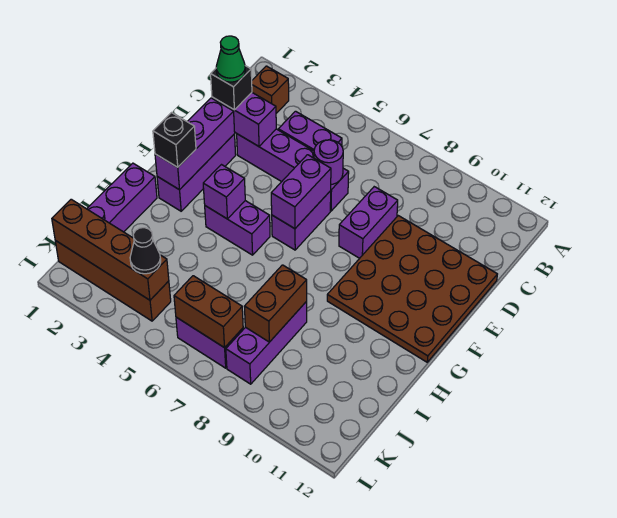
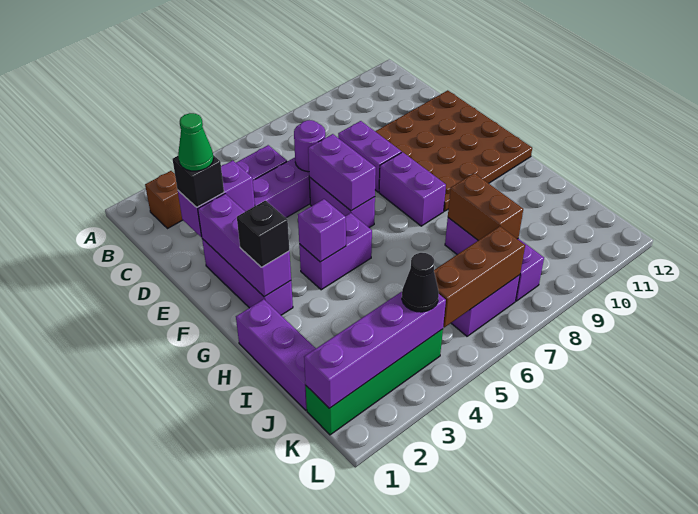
none -> purple 1x2 brick [379,152,446,226]
brown 1x4 brick [55,240,171,321] -> green 1x4 brick [306,329,443,435]
brown 1x4 brick [52,199,169,300] -> purple 1x4 brick [304,292,446,408]
brown 1x2 brick [174,276,243,348] -> brown 1x3 brick [434,226,525,327]

